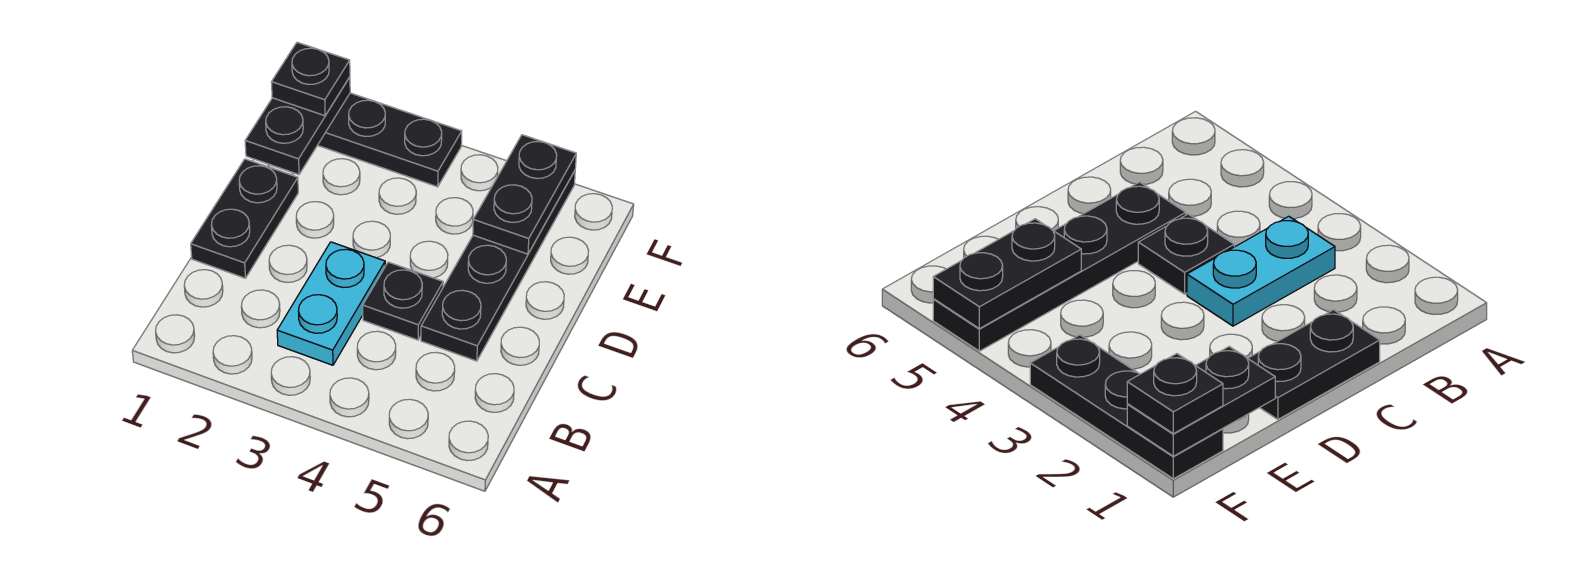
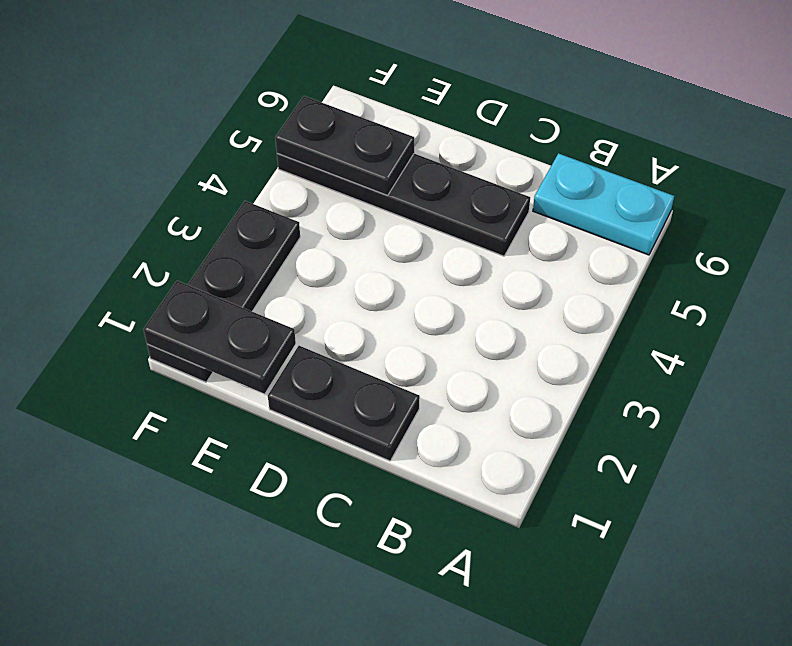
cyan 1x2 plate [277,242,385,365] -> cyan 1x2 plate moved to [533,153,674,255]
black 1x1 plate [363,262,443,340] -> none
black 1x1 plate [271,42,350,116] -> none

